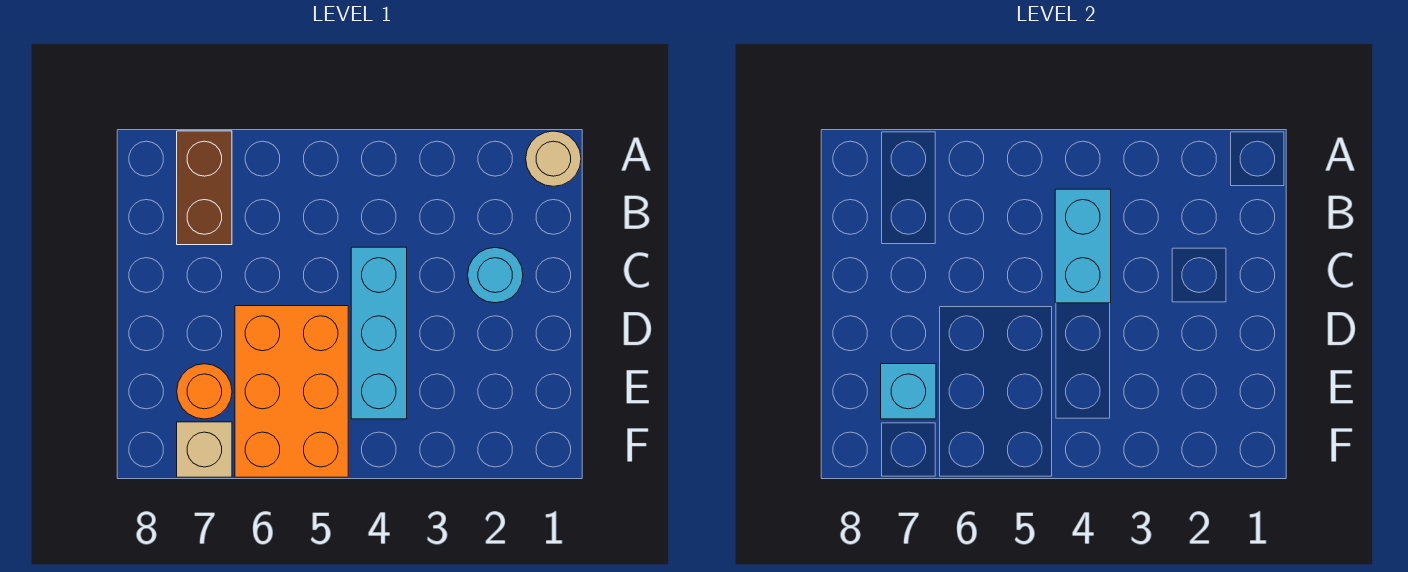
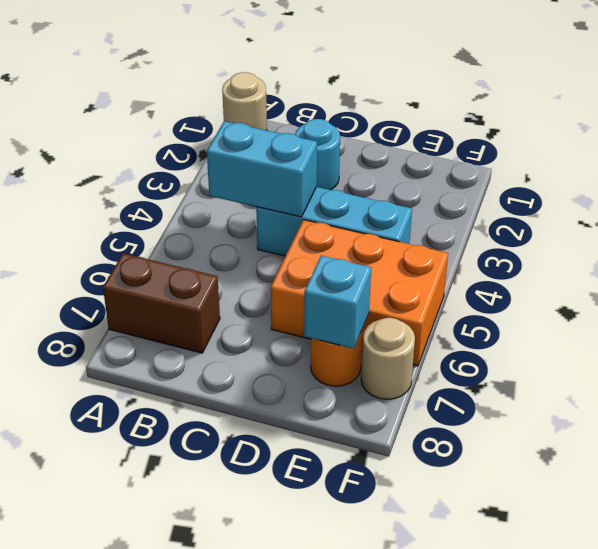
tan 1x1 brick [177,422,232,477] -> tan 1x1 round brick [361,318,415,399]

